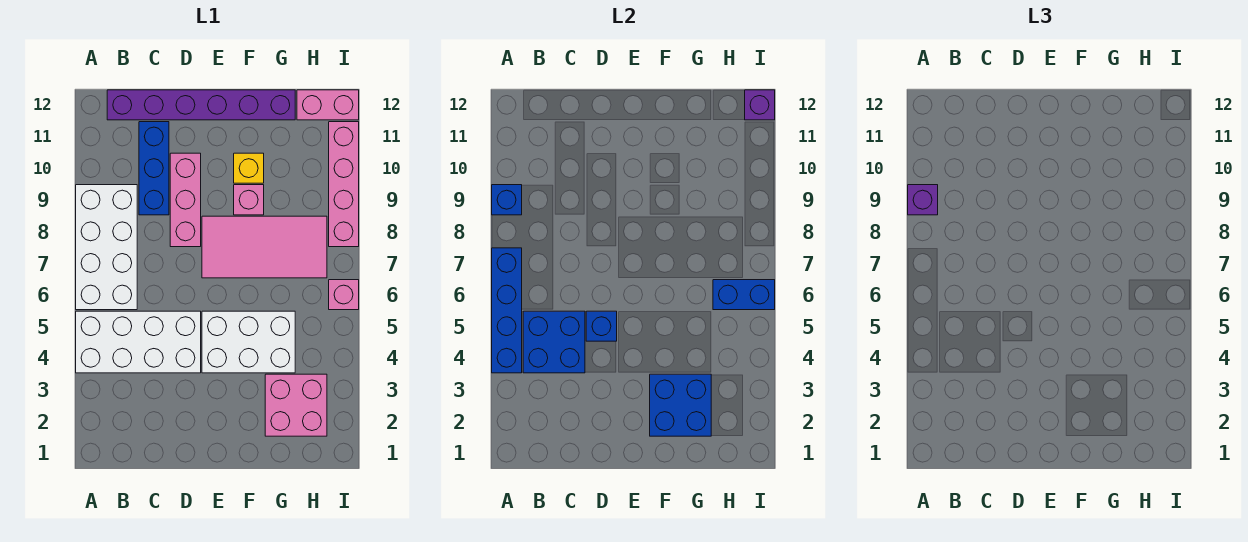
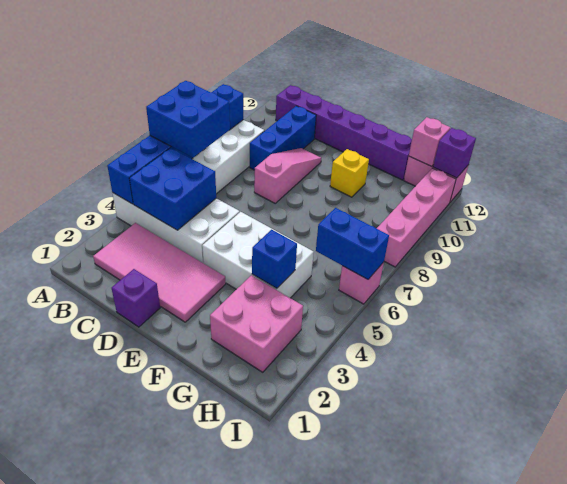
purple 1x1 brick [908,185,938,215] -> purple 1x1 brick moved to [112,269,160,327]
blue 1x1 brick [586,311,617,341] -> blue 1x1 brick moved to [252,230,297,288]
pink 1x3 brick [170,153,201,247] -> pink 1x3 slope [254,148,321,203]
pink 2x4 tile [202,216,327,278] -> pink 2x4 tile moved to [93,223,226,322]
blue 2x2 brick [650,374,711,436] -> blue 2x2 brick moved to [146,81,230,158]
pink 1x1 brick [234,185,264,215] -> pink 1x1 brick moved to [409,117,450,166]

